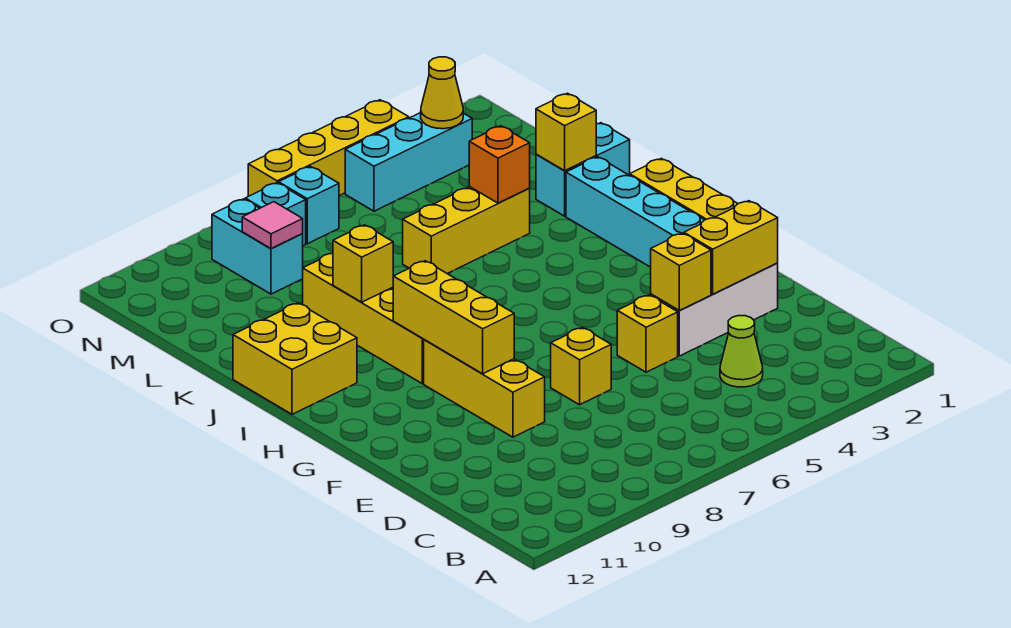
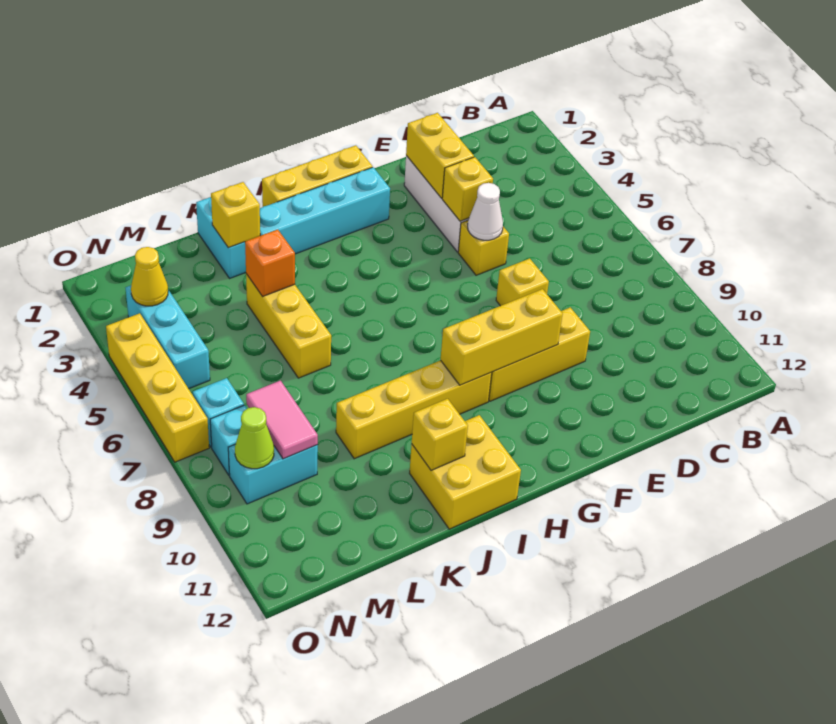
lime 1x1 cone [720,316,763,387] -> lime 1x1 cone moved to [235,407,274,469]
none -> white 1x1 cone [468,183,503,240]
yellow 1x1 brick [333,225,393,302] -> yellow 1x1 brick moved to [412,399,468,470]
pink 1x1 tile [242,202,303,249] -> pink 1x2 tile [246,381,318,459]

